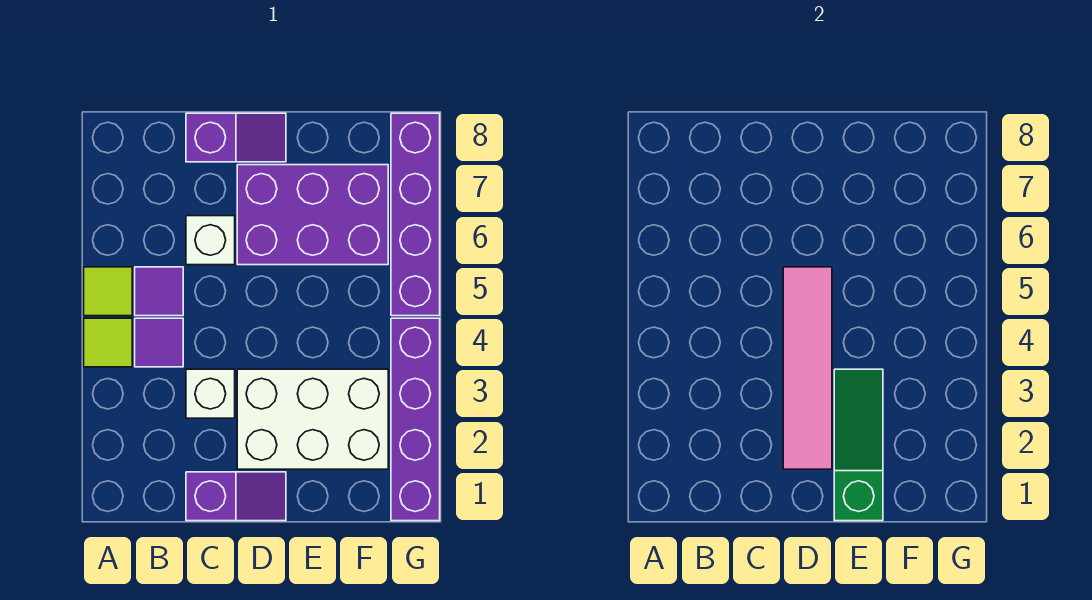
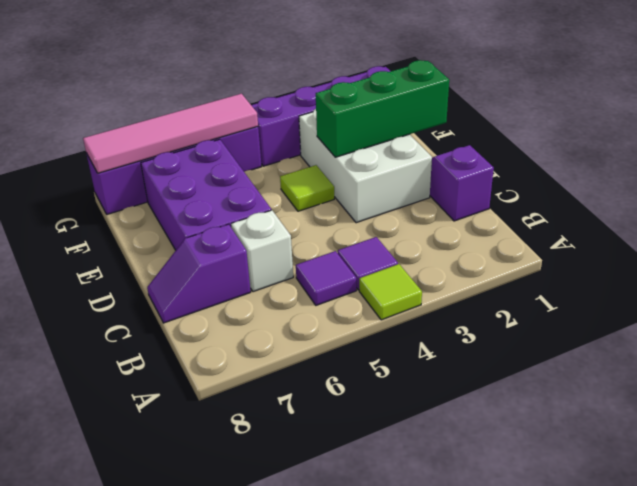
lime 1x1 tile [84,267,132,316] -> lime 1x1 tile moved to [280,165,334,211]
white 1x1 brick [186,369,235,418] -> none
purple 1x2 slope [186,113,286,162] -> purple 1x2 slope turned to [147,224,251,323]
pink 1x4 tile [783,267,832,469] -> pink 1x4 tile moved to [83,94,258,173]
green 1x3 slope [834,369,883,521] -> green 1x3 brick [316,60,449,157]

